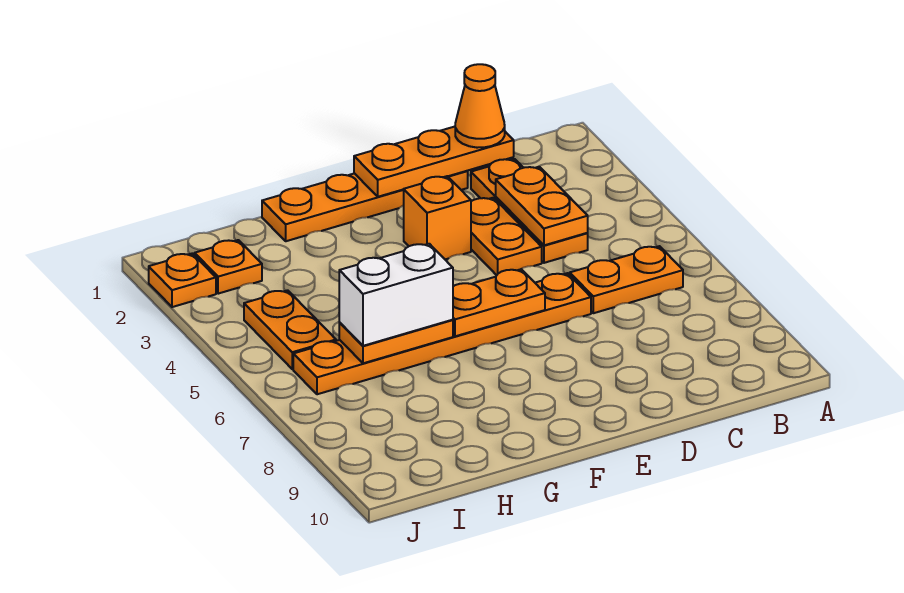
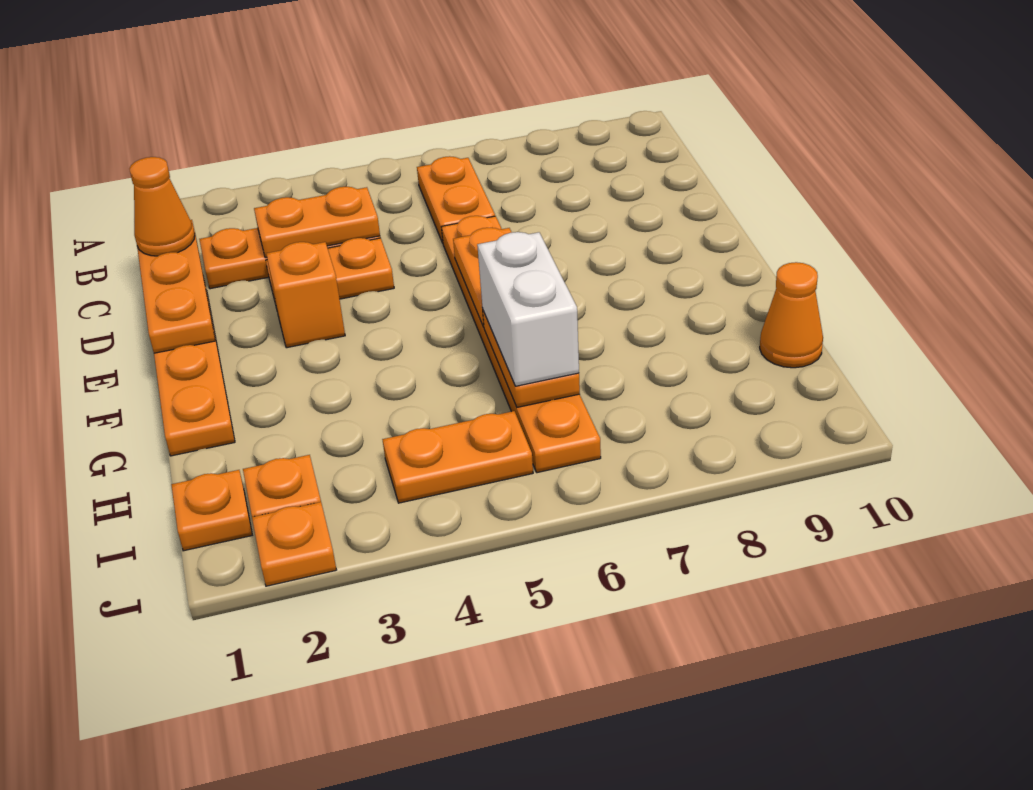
none -> orange 1x1 cone [760,262,823,368]
none -> orange 1x1 plate [171,470,252,551]

